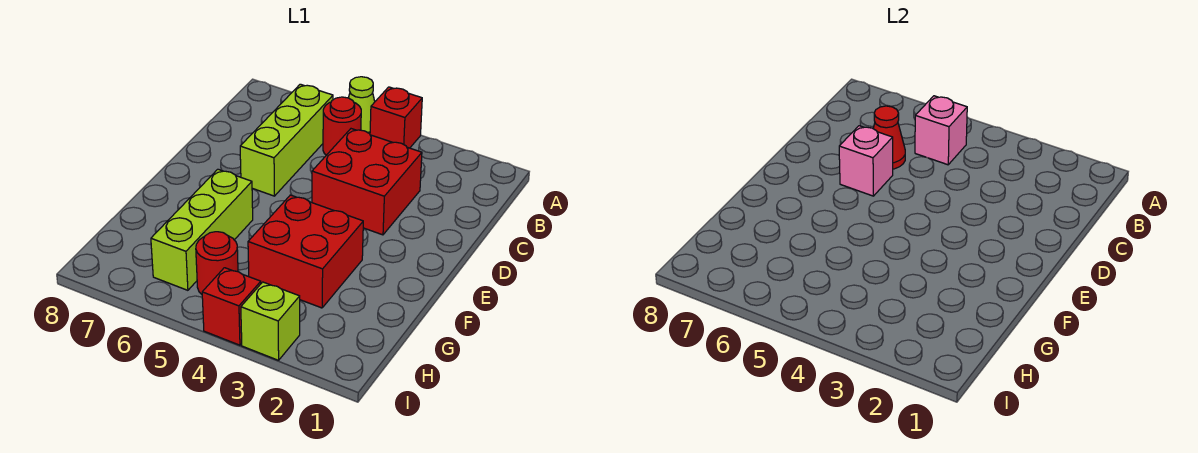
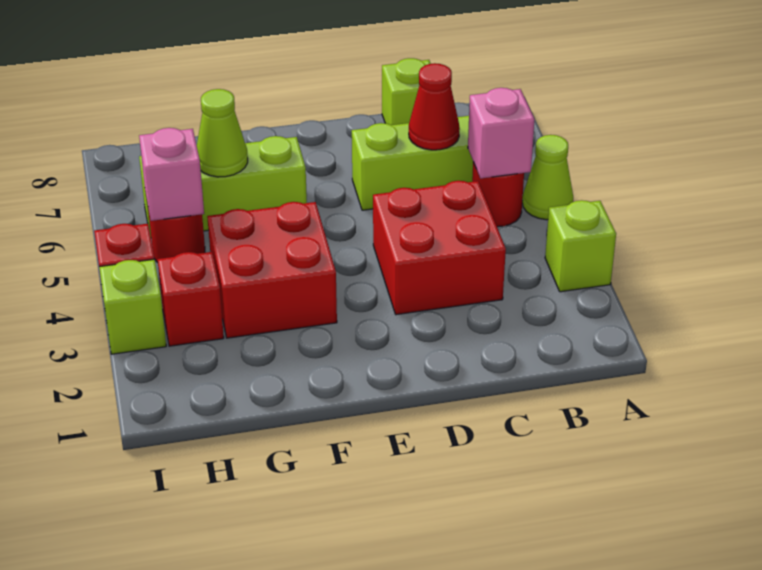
none -> lime 1x1 brick [545,200,616,292]
red 1x1 brick [370,87,422,148] -> red 1x1 brick moved to [157,252,224,346]
none -> lime 1x1 brick [382,58,431,125]
pink 1x1 brick [839,126,893,196] -> pink 1x1 brick moved to [139,128,204,221]
none -> lime 1x1 cone [197,89,248,177]

